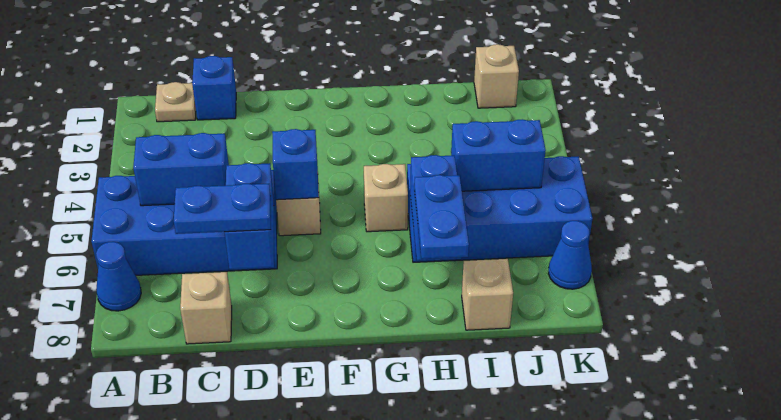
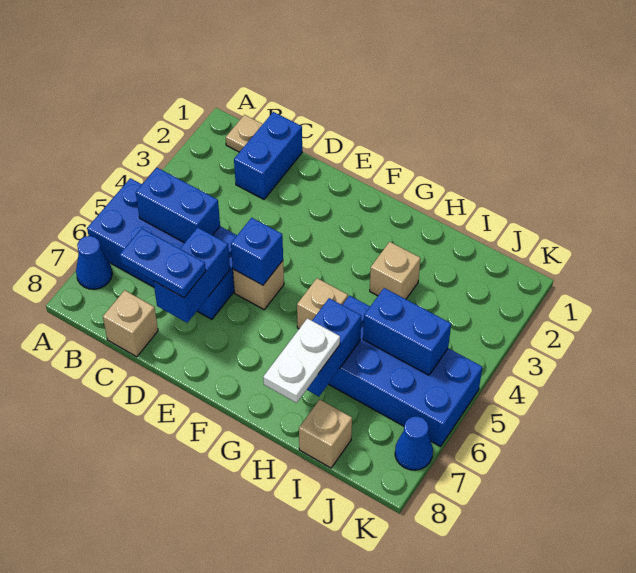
blue 1x1 brick [192,56,236,120] -> blue 1x2 brick [234,112,302,199]
blue 1x2 plate [414,175,469,259] -> white 1x2 plate [263,318,340,403]
tan 1x1 brick [474,44,519,108] -> tan 1x1 brick moved to [370,242,421,299]

